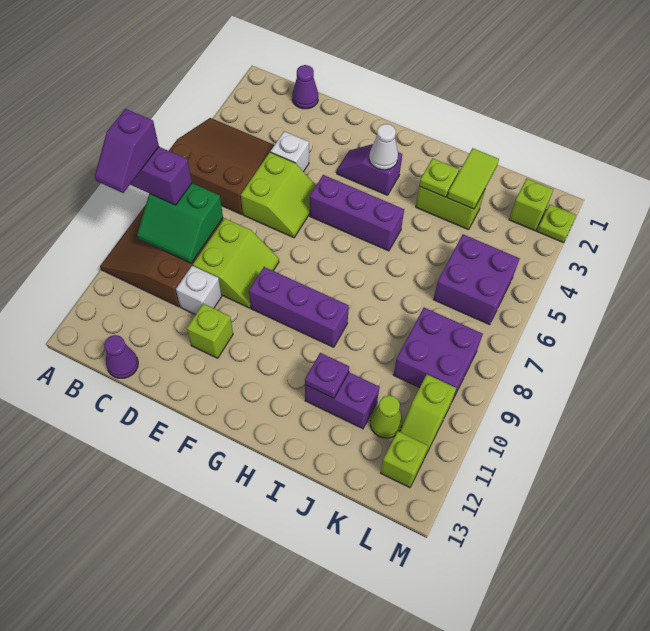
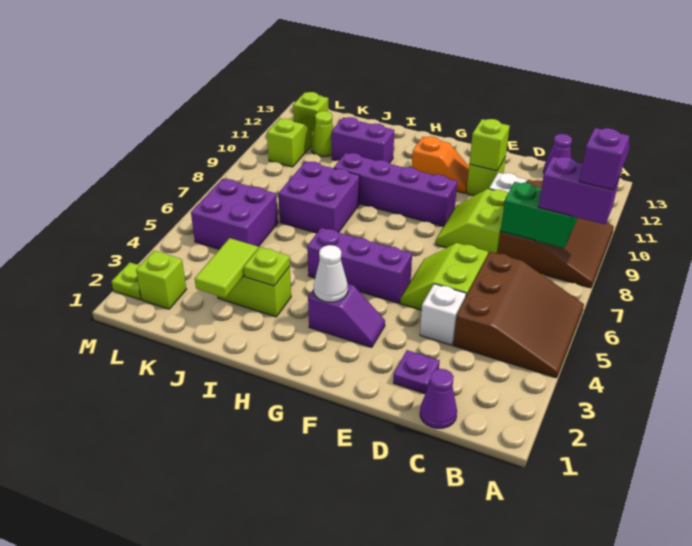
brown 3x3 slope [169,118,274,214] -> brown 3x3 slope turned to [453,252,584,378]
none -> lime 1x1 brick [469,119,510,171]
purple 1x3 brick [249,267,349,347] -> purple 1x4 brick [334,153,457,226]
none -> orange 1x2 slope [412,137,469,193]
purple 1x1 plate [305,353,349,398] -> purple 1x1 plate moved to [393,350,440,394]
purple 2x2 brick [393,308,483,401] -> purple 2x2 brick moved to [278,161,360,233]

